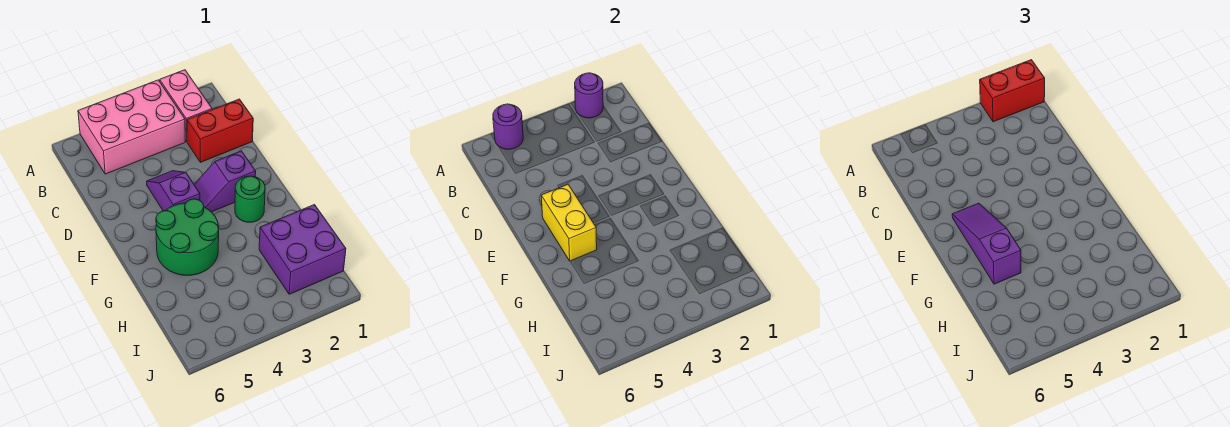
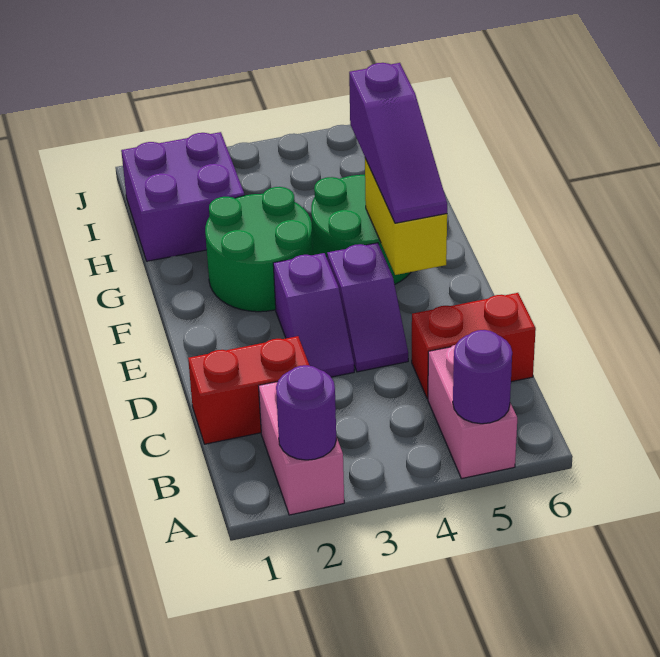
red 1x2 brick [980,60,1045,122] -> red 1x2 brick moved to [412,293,536,399]
pink 2x3 brick [78,80,185,174] -> pink 1x2 brick [428,345,517,479]
purple 1x2 slope [194,151,256,212] -> purple 1x2 slope turned to [273,253,354,377]
green 1x1 round brick [235,176,265,222] -> green 2x2 round brick [205,187,313,312]

